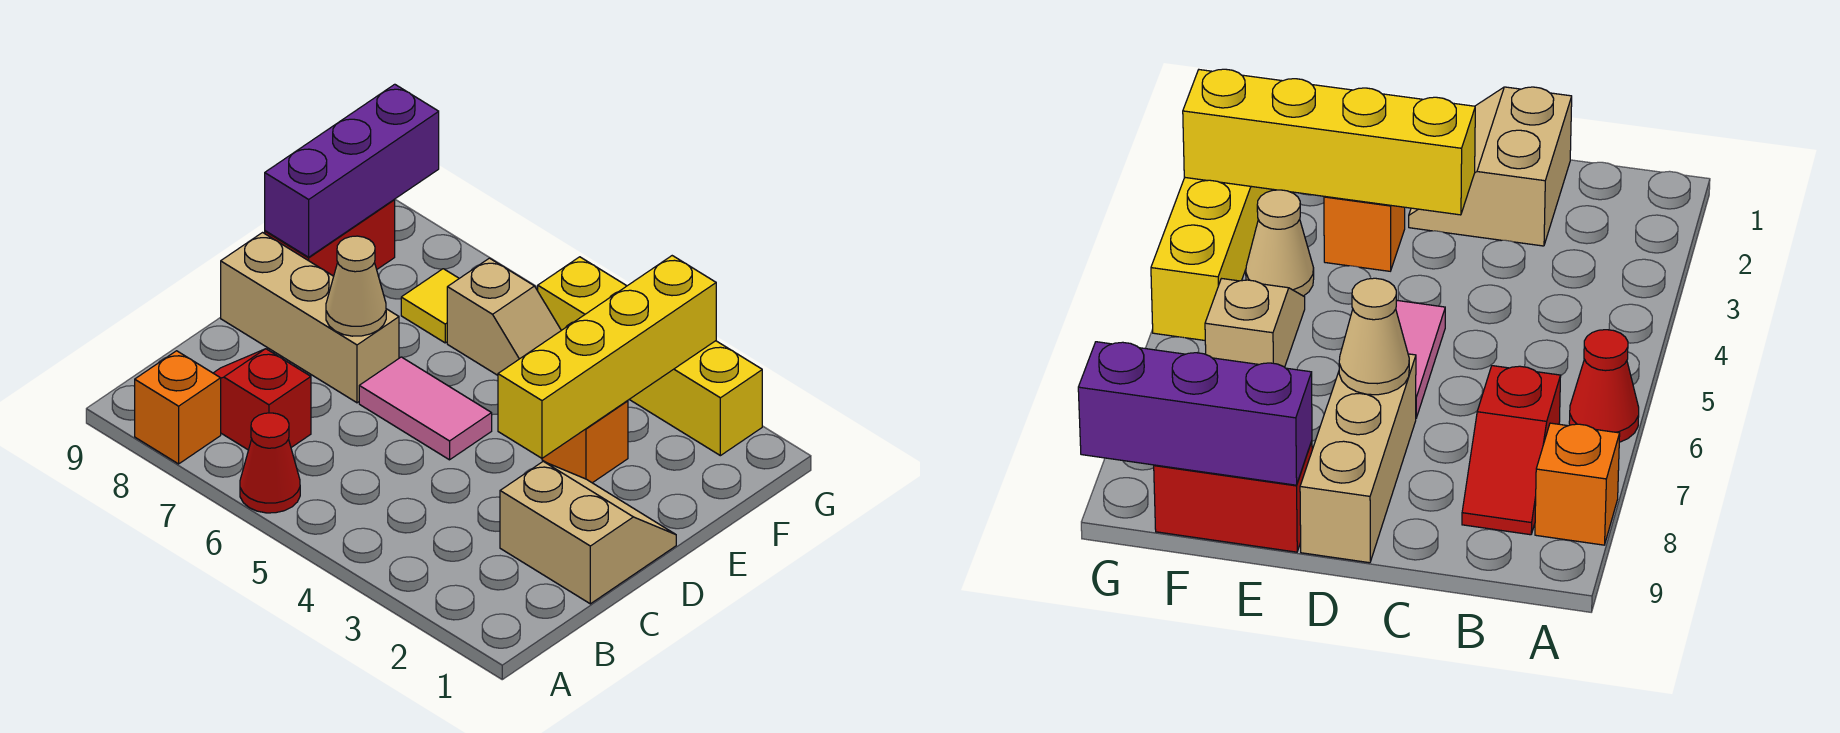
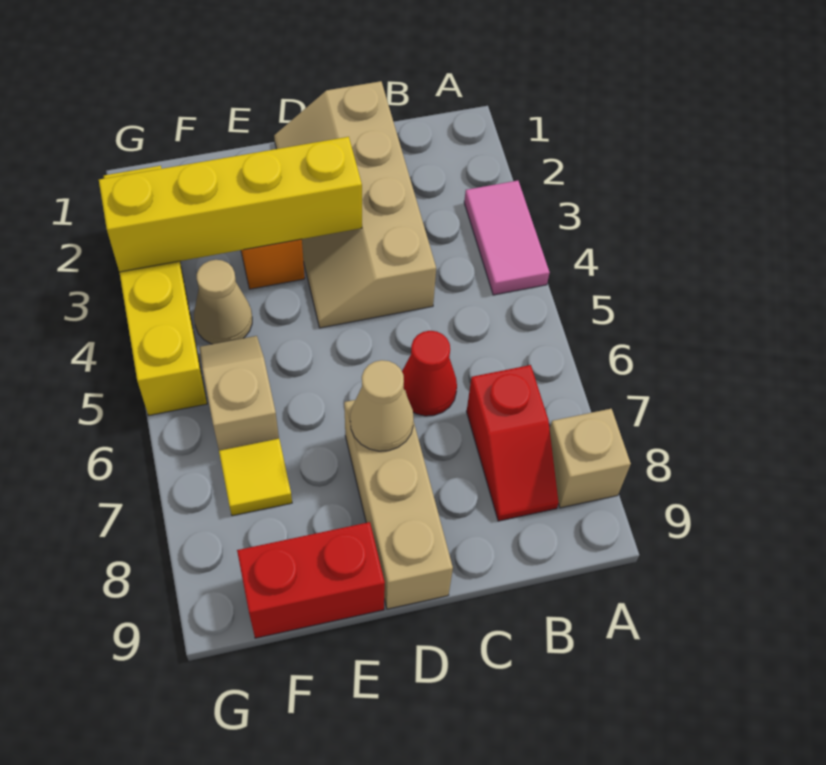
red 1x1 cone [240,413,300,513] -> red 1x1 cone moved to [402,331,457,416]
orange 1x1 brick [135,351,221,464] -> tan 1x1 brick [550,409,631,508]
tan 2x2 slope [500,461,676,604] -> tan 2x4 slope [274,81,436,328]
pink 1x2 tile [359,357,492,460] -> pink 1x2 tile moved to [464,181,550,295]
purple 1x3 brick [265,84,439,257] -> none

